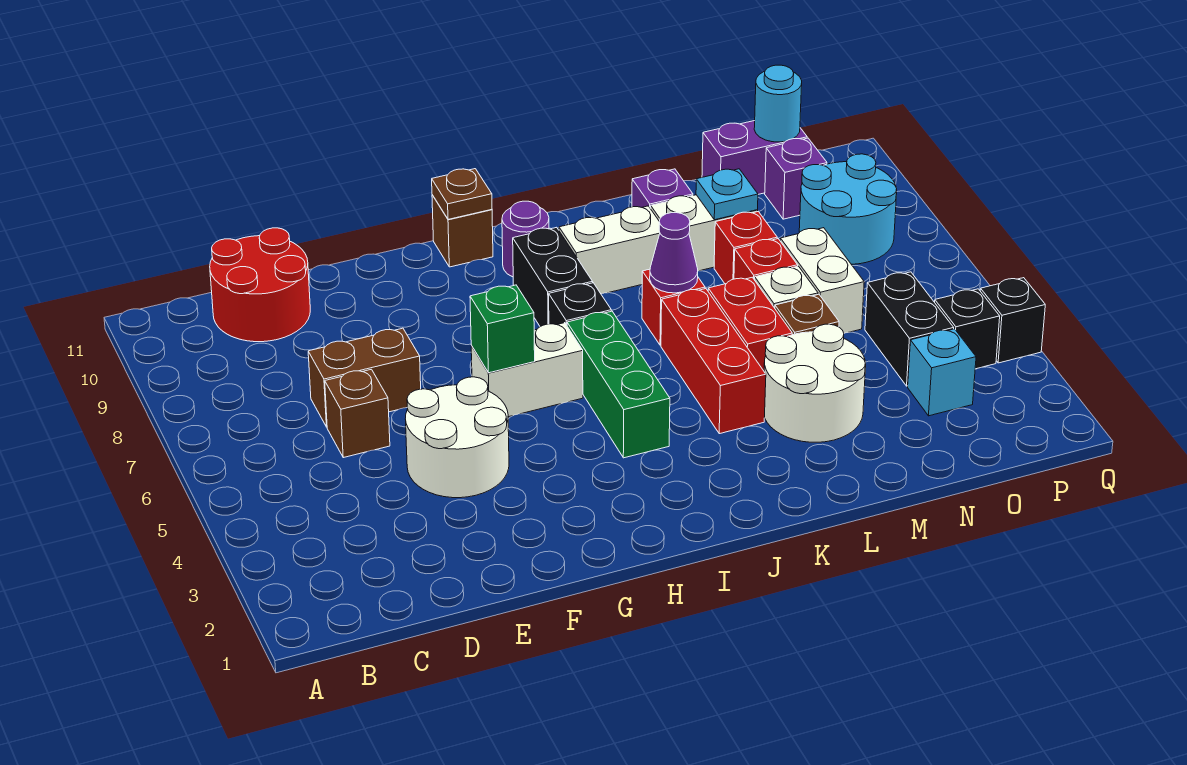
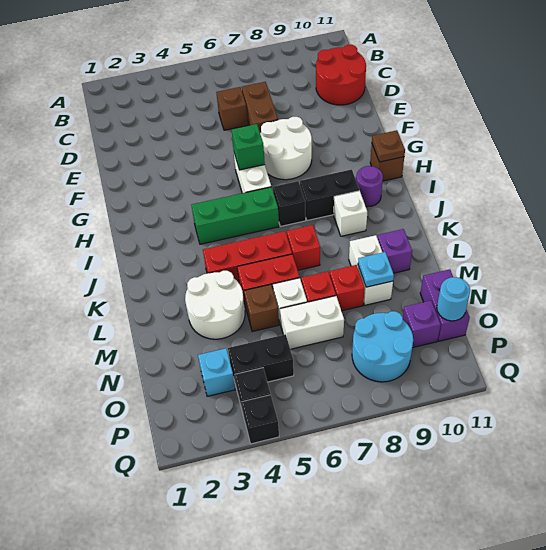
white 2x2 round brick [405,377,509,498] -> white 2x2 round brick moved to [260,117,312,180]
white 1x2 brick [559,206,660,294] -> white 1x1 brick [334,191,367,236]
purple 1x1 cone [650,213,698,293] -> none

